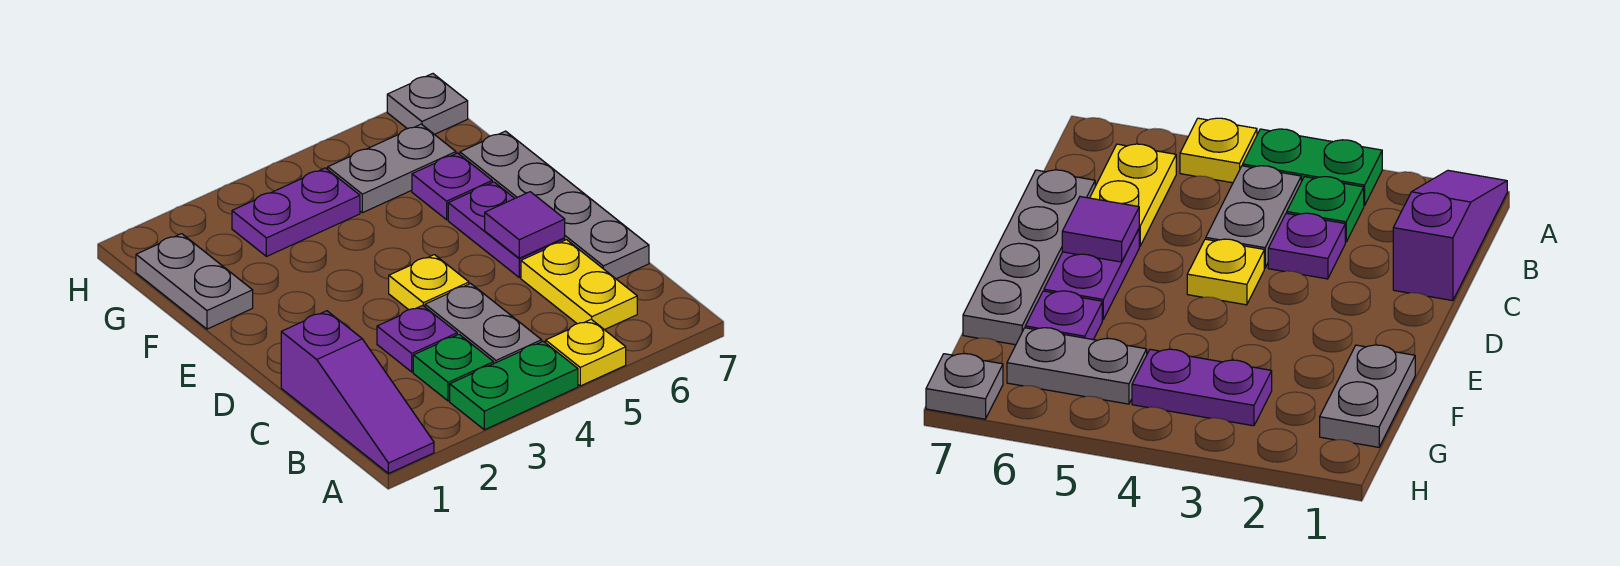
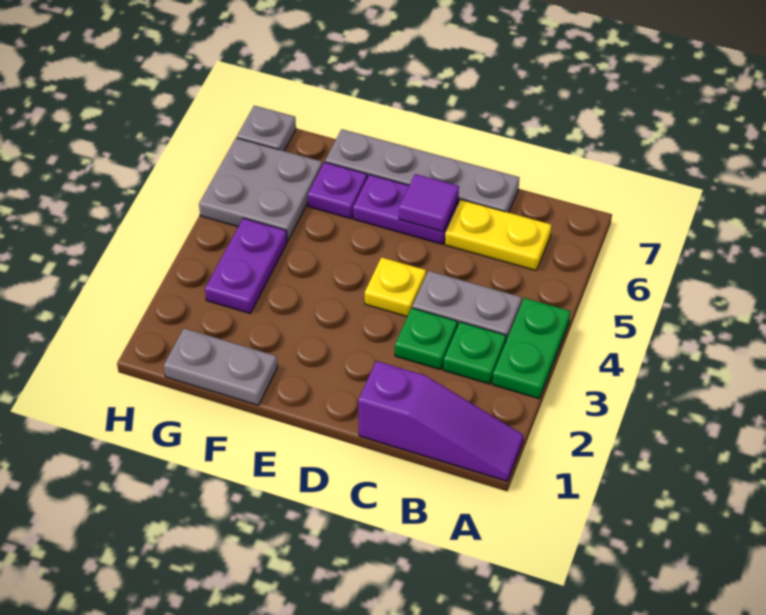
yellow 1x1 plate [546,319,626,386] -> none
purple 1x1 plate [377,305,457,372] -> green 1x1 plate [395,308,457,370]
grey 1x2 plate [328,124,456,213] -> grey 2x2 plate [199,138,322,241]

